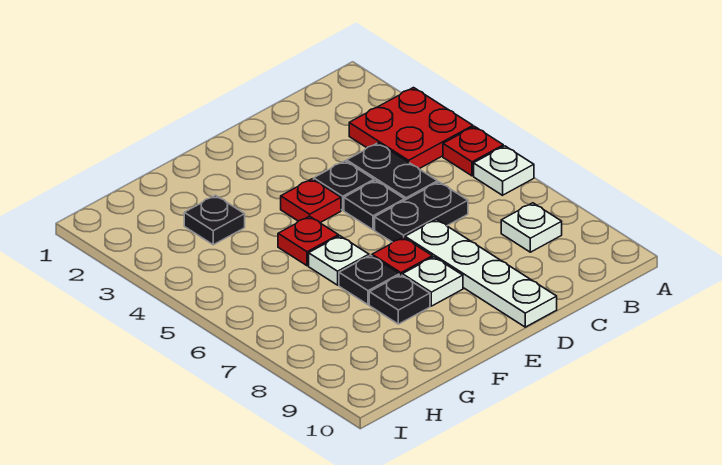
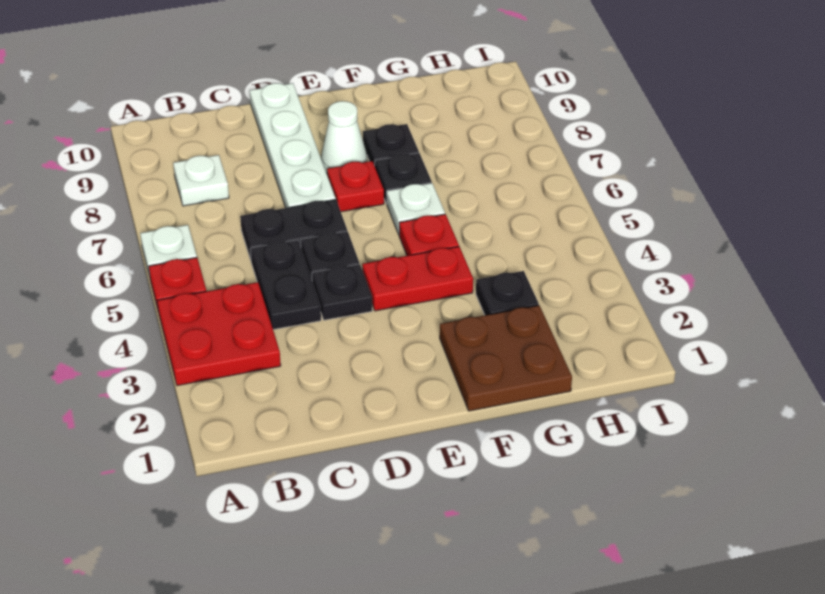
red 1x1 plate [281,179,341,223] -> red 1x2 plate [362,247,473,311]
white 1x1 plate [402,257,463,306] -> white 1x1 cone [321,101,367,173]
none -> brown 2x2 plate [440,305,572,411]

